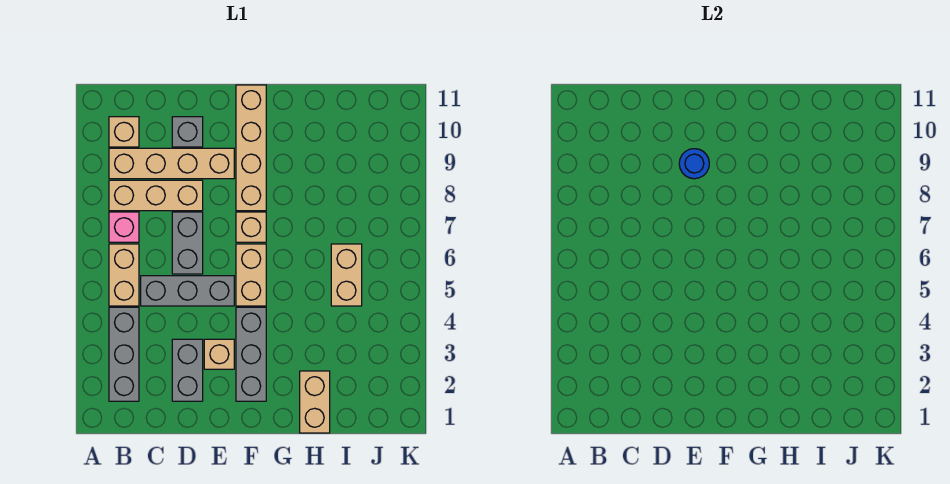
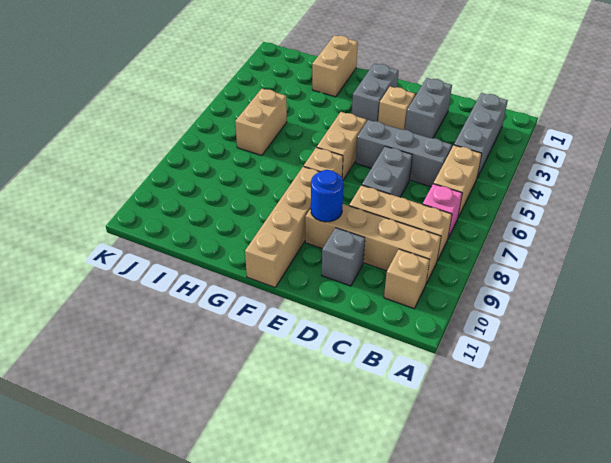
grey 1x3 brick [236,307,266,401] -> grey 1x2 brick [352,64,399,122]

